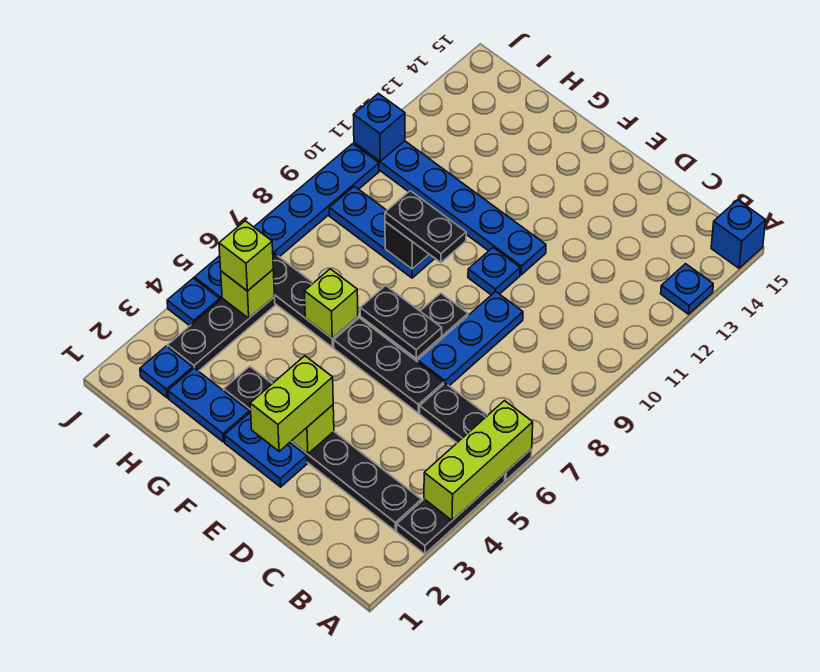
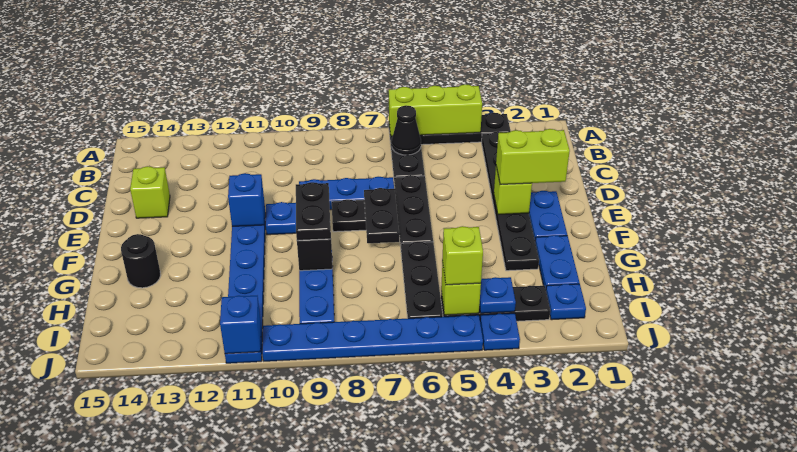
blue 1x1 plate [661,264,713,314] -> blue 1x1 plate moved to [479,277,516,313]
blue 1x1 brick [711,200,766,268] -> blue 1x1 brick moved to [228,173,265,226]
none -> black 1x1 cone [392,105,421,155]
lime 1x1 brick [304,269,358,338] -> lime 1x1 brick moved to [130,166,170,218]
none -> black 1x1 round brick [121,234,161,288]

